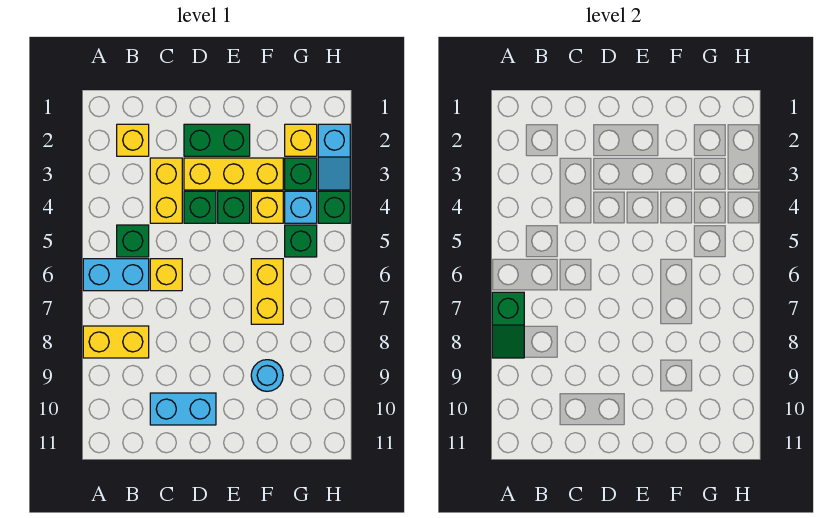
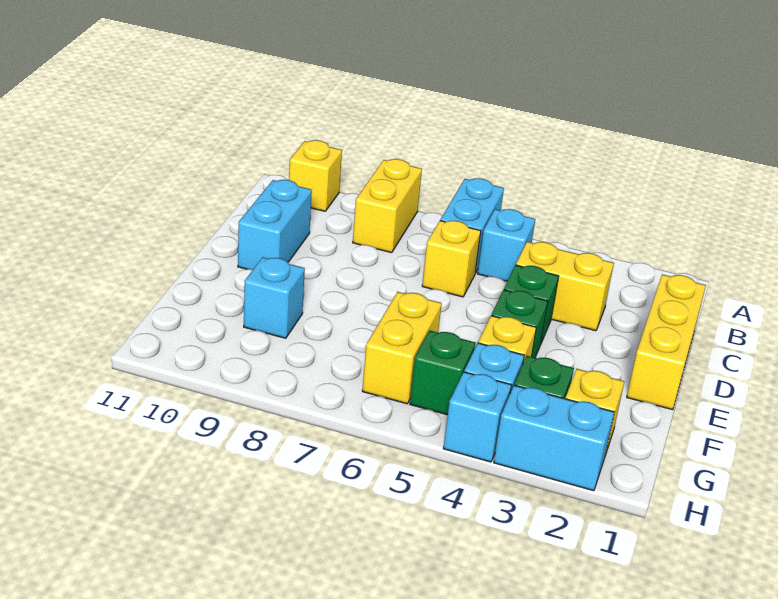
green 1x2 slope [492,292,524,358] -> none
yellow 1x1 brick [117,124,149,156] -> yellow 1x1 brick moved to [289,140,342,211]
green 1x1 brick [117,225,149,257] -> cyan 1x1 brick [478,209,535,281]
green 1x2 brick [184,124,250,156] -> none
yellow 1x3 brick [184,158,283,190] -> yellow 1x3 brick moved to [627,274,706,410]
yellow 1x2 brick [251,259,283,324] -> yellow 1x2 brick turned to [362,292,442,404]
cyan 1x1 round brick [251,360,283,391] -> cyan 1x1 brick [244,257,305,338]
cyan 1x2 slope [318,124,350,190] -> cyan 1x2 brick [494,385,614,491]
green 1x1 brick [318,191,350,223] -> cyan 1x1 brick [443,372,511,462]

